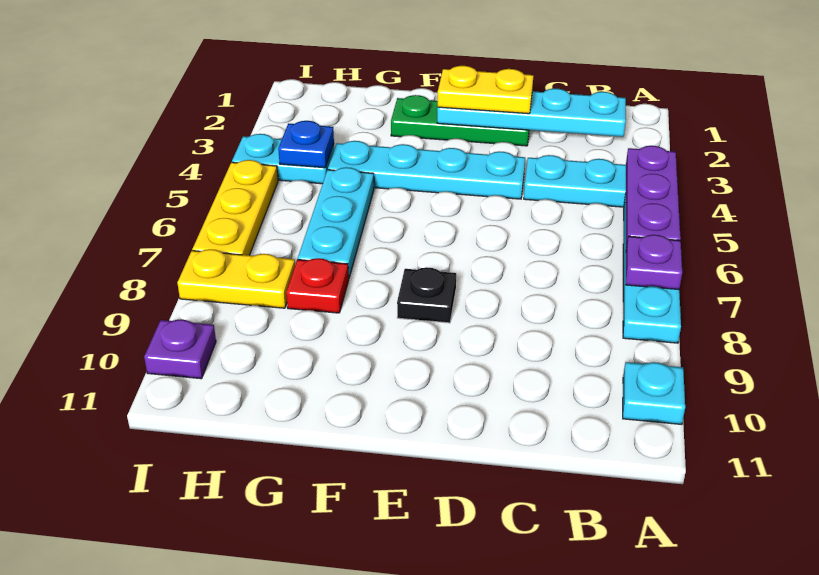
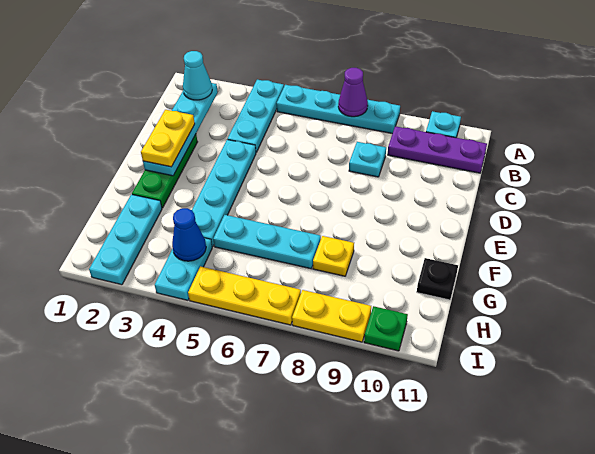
purple 1x3 plate [626,146,681,247] -> purple 1x3 plate moved to [388,126,487,173]
purple 1x1 plate [626,235,682,289] -> purple 1x1 cone [338,68,368,117]
none -> cyan 1x1 cone [183,51,212,100]
none -> cyan 1x1 plate [349,142,386,177]
black 1x1 plate [397,267,456,323] -> black 1x1 plate moved to [417,258,458,300]
none -> cyan 1x3 plate [89,194,162,285]
red 1x1 plate [286,258,349,313] -> yellow 1x1 plate [313,236,354,276]
blue 1x1 plate [278,121,334,168] -> blue 1x1 cone [172,208,206,261]
yellow 1x2 plate [177,249,295,308] -> yellow 1x2 plate turned to [292,290,371,342]
purple 1x1 plate [144,320,216,379] -> green 1x1 plate [364,306,408,351]

